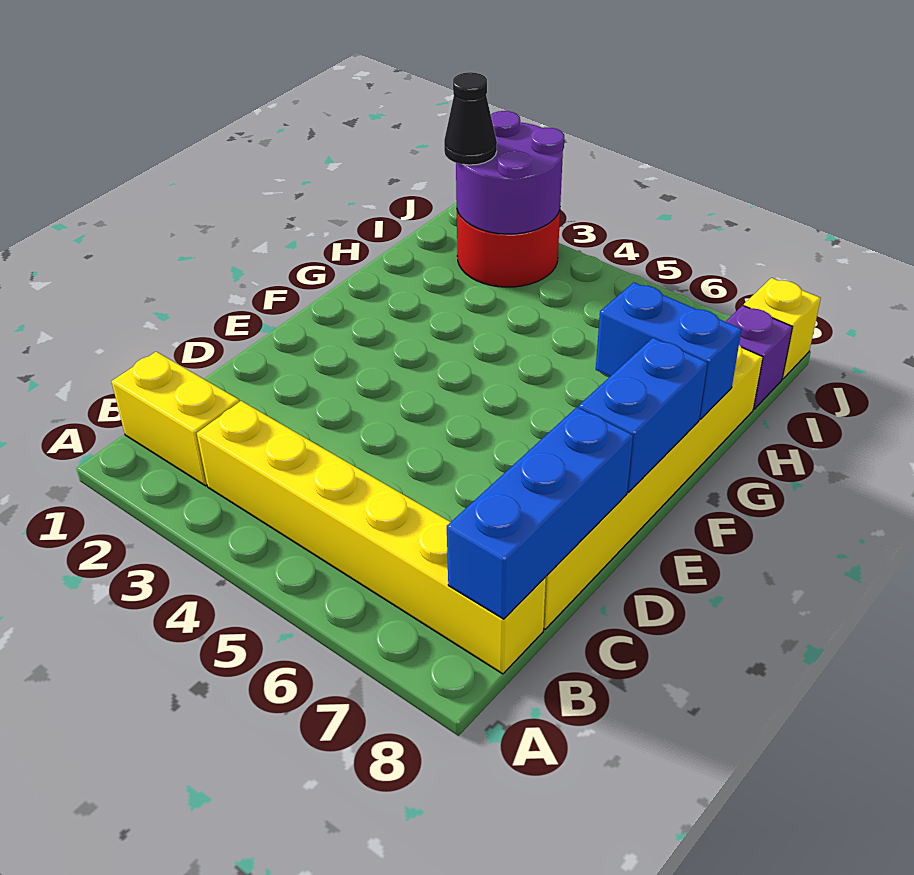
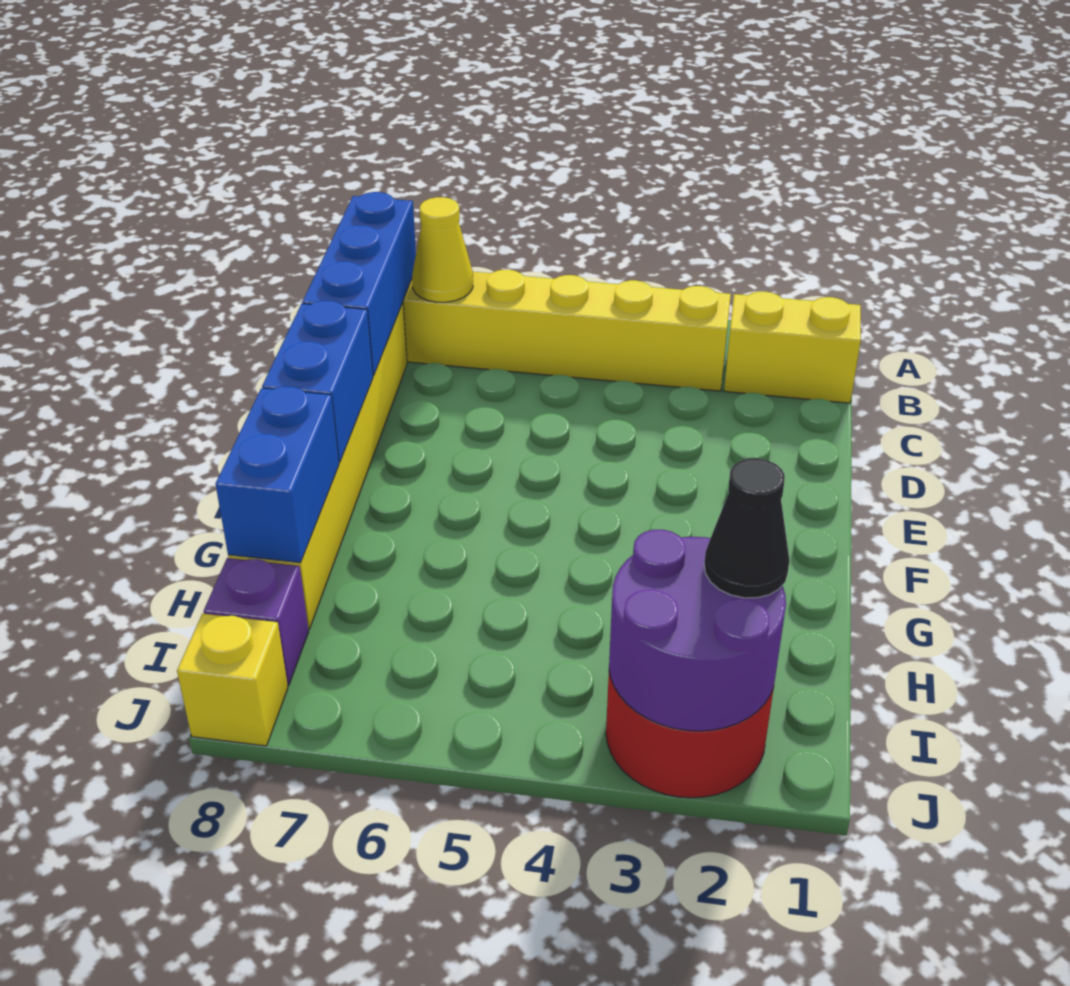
none -> yellow 1x1 cone [412,197,473,302]
blue 1x2 brick [596,282,742,420] -> blue 1x2 brick turned to [216,387,339,563]

